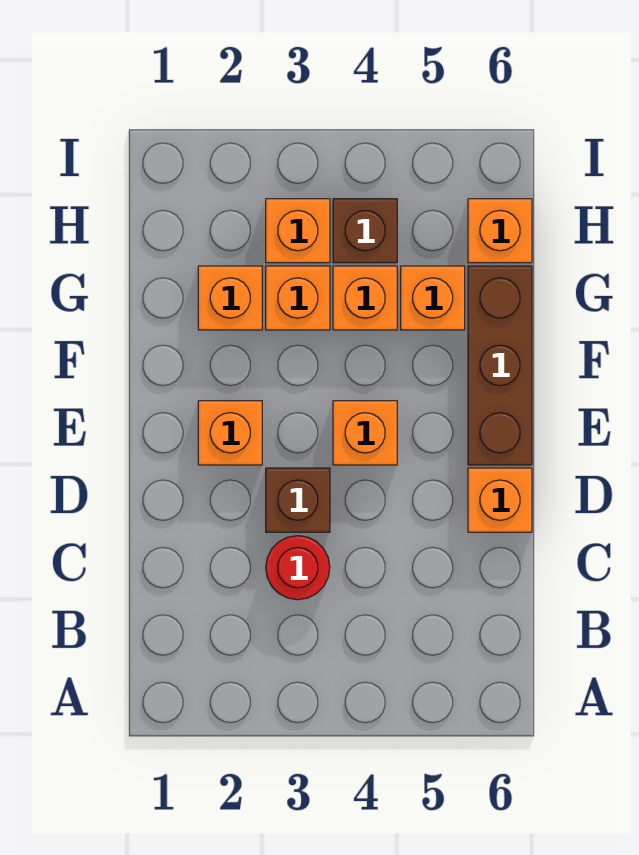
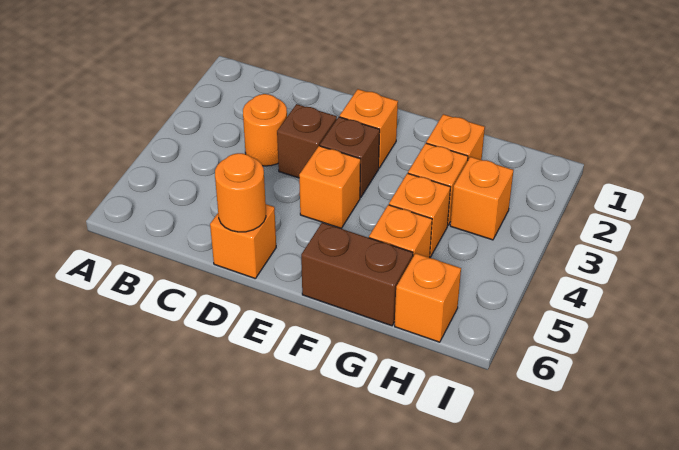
red 1x1 round brick [266,536,330,600] -> orange 1x1 round brick [243,94,287,166]
none -> orange 1x1 round brick [215,153,266,232]
brown 1x3 brick [468,266,532,465] -> brown 1x2 brick [301,223,413,326]
brown 1x1 brick [333,199,397,263] -> brown 1x1 brick moved to [320,117,380,198]

